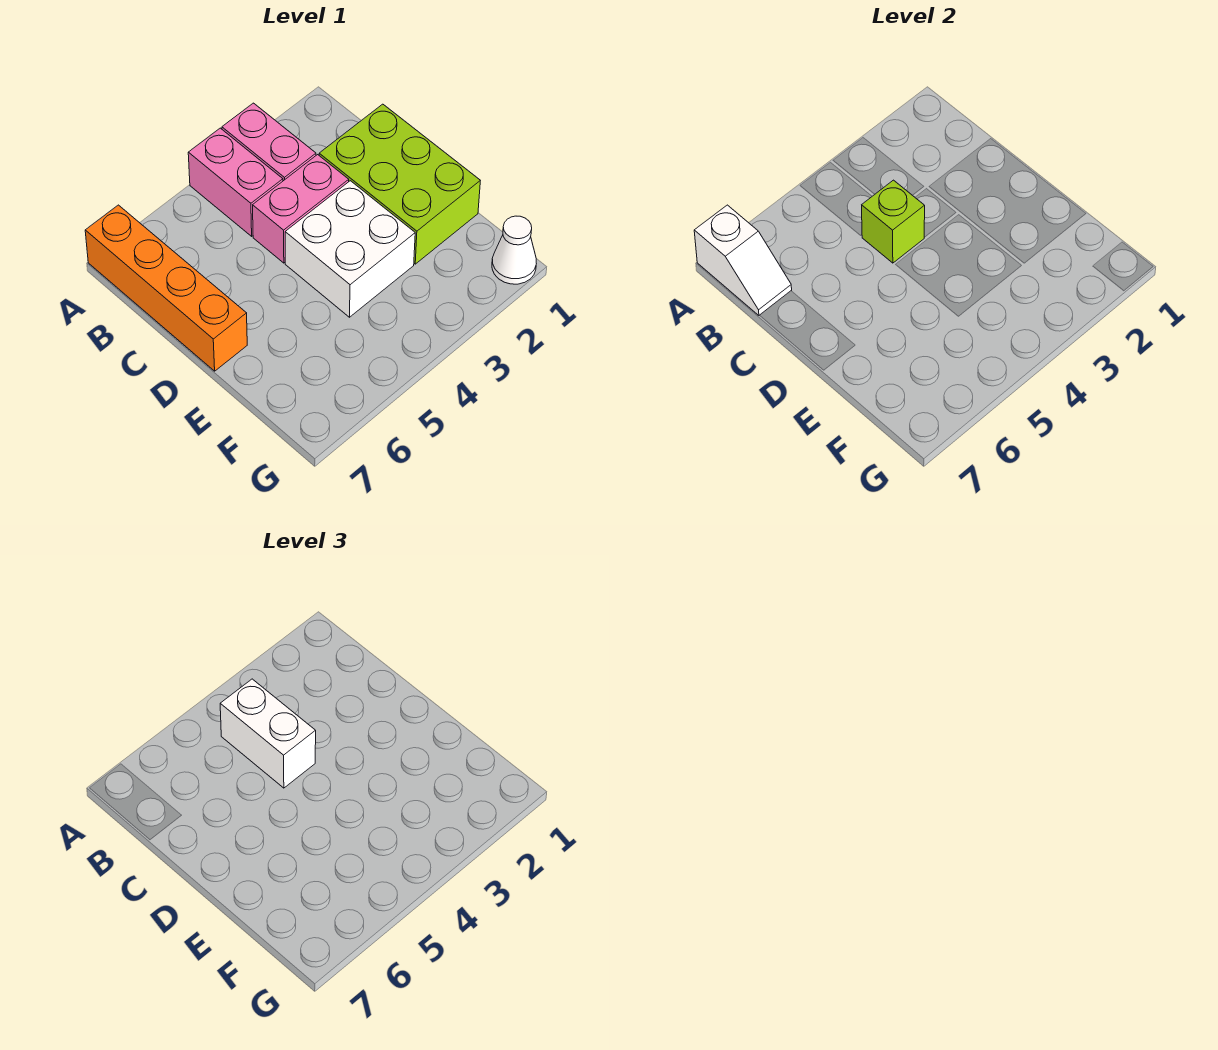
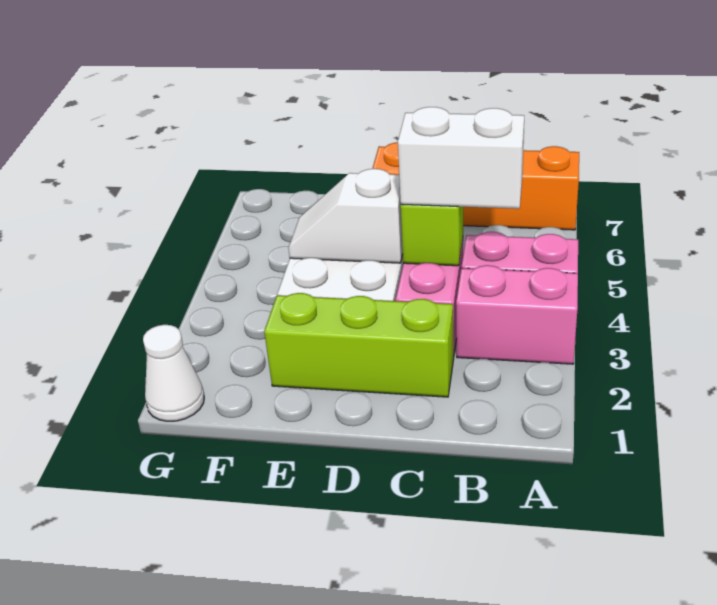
white 1x2 slope [694,205,792,315] -> white 1x2 slope moved to [288,169,403,263]
lime 2x3 brick [319,104,480,264] -> lime 1x3 brick [264,293,454,397]

